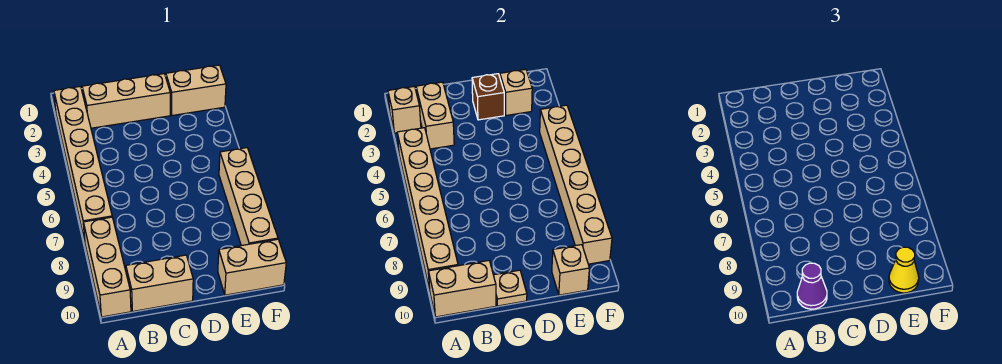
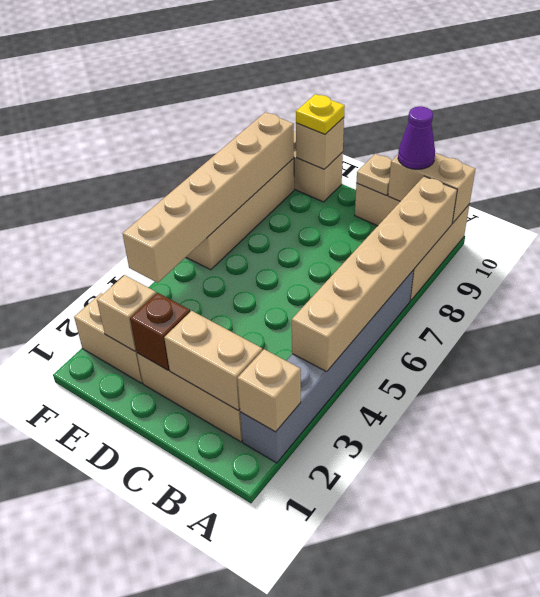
tan 1x6 brick [54,86,112,241] -> grey 1x6 brick [240,270,414,463]
tan 1x2 brick [416,82,454,149] -> tan 1x2 brick turned to [164,311,262,411]
yellow 1x1 cone [889,247,919,293] -> yellow 1x1 plate [296,94,345,134]

